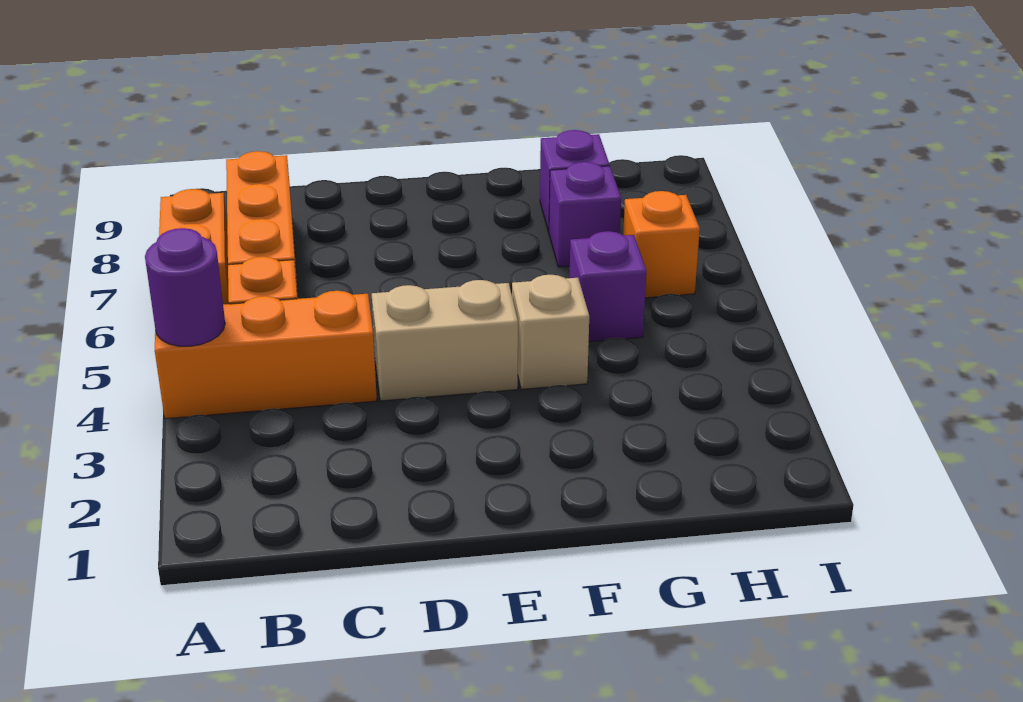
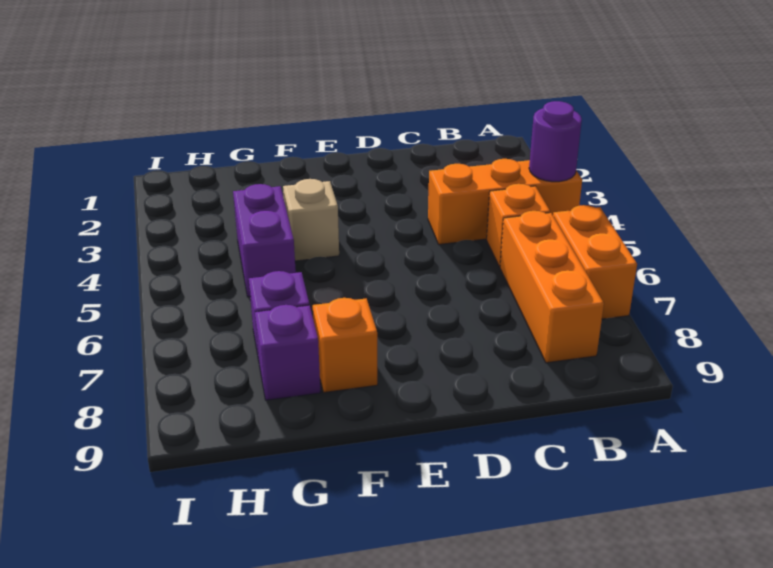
tan 1x2 brick [372,280,518,401] -> none
purple 1x1 brick [570,231,646,342] -> purple 1x2 brick [233,184,296,297]
orange 1x1 brick [623,191,700,298] -> orange 1x1 brick moved to [313,298,378,392]

